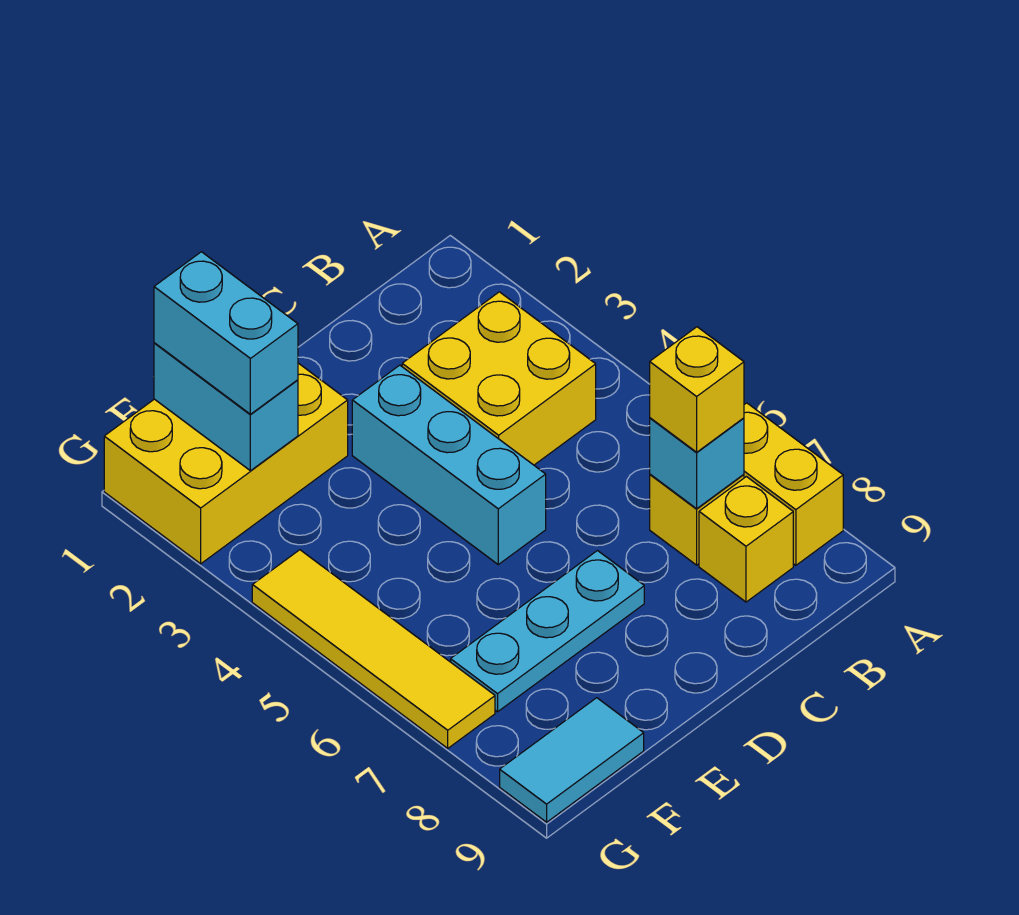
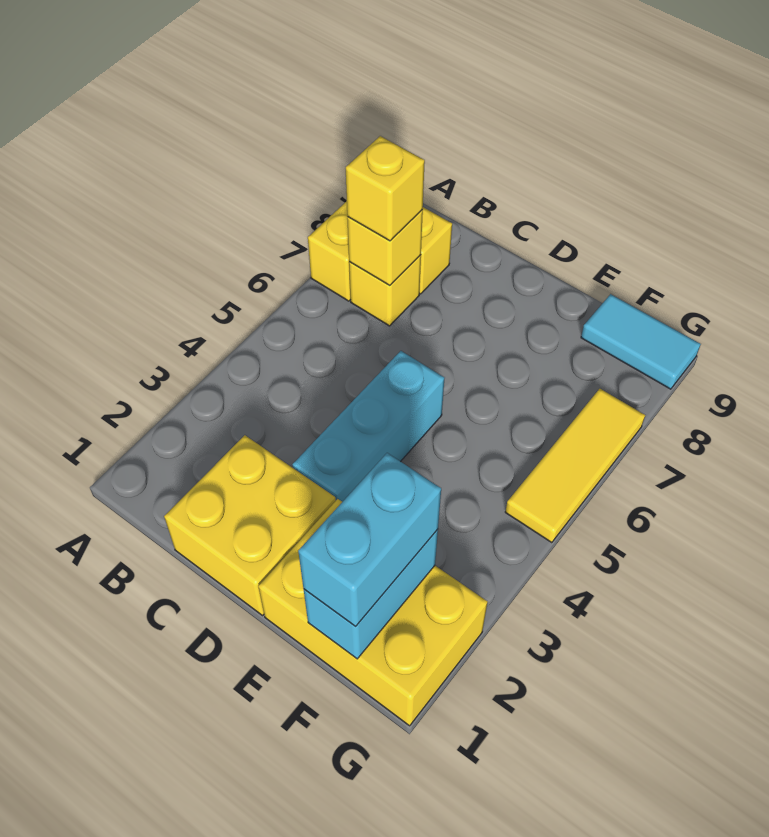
yellow 2x2 brick [402,292,596,465] -> yellow 2x2 brick moved to [164,435,336,615]
cyan 1x1 brick [650,418,744,509] -> yellow 1x1 brick [347,210,423,285]
cyan 1x3 plate [451,551,644,712] -> none
yellow 1x4 tile [252,550,495,748] -> yellow 1x3 tile [505,389,645,543]

